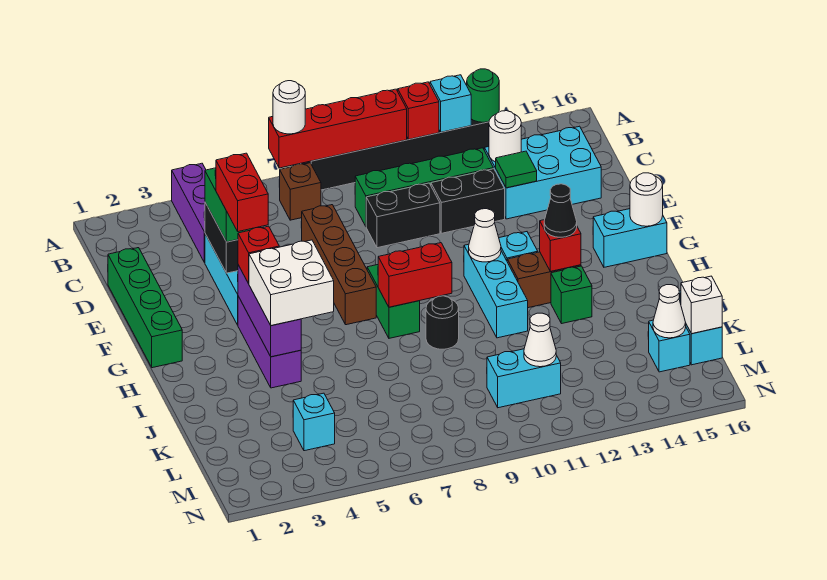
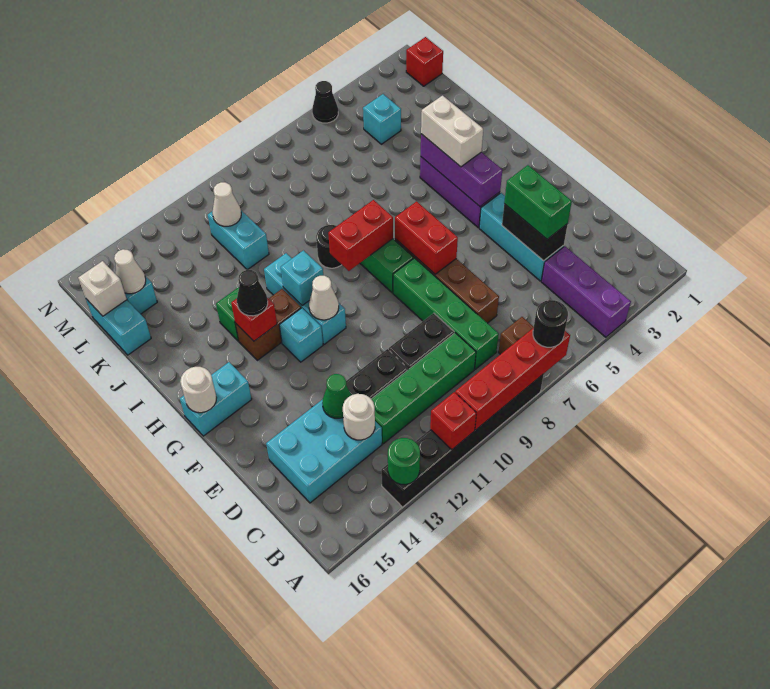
white 1x1 round brick [273,81,305,134] -> black 1x1 round brick [533,300,568,347]
cyan 1x1 brick [430,75,471,132] -> cyan 1x1 brick moved to [281,250,323,306]
green 1x4 brick [108,248,182,368] -> green 1x4 brick moved to [393,258,499,369]
green 1x1 tile [496,151,537,188] -> green 1x1 cone [322,374,351,418]
red 1x2 brick [216,153,268,232] -> red 1x2 brick moved to [395,202,458,274]
red 1x1 brick [238,226,279,283] -> red 1x1 brick moved to [406,37,443,86]
white 2x2 brick [249,240,334,326] -> white 1x2 brick [421,96,483,167]
cyan 1x2 brick [487,349,561,408] -> cyan 1x2 brick turned to [208,211,269,270]
none -> black 1x1 cone [312,81,338,123]

